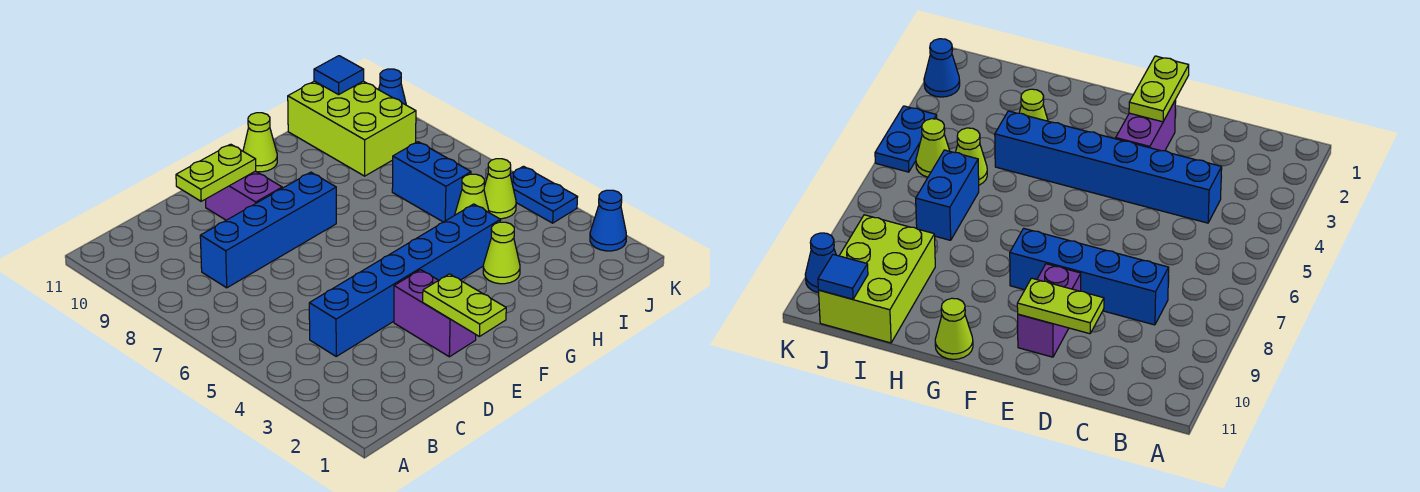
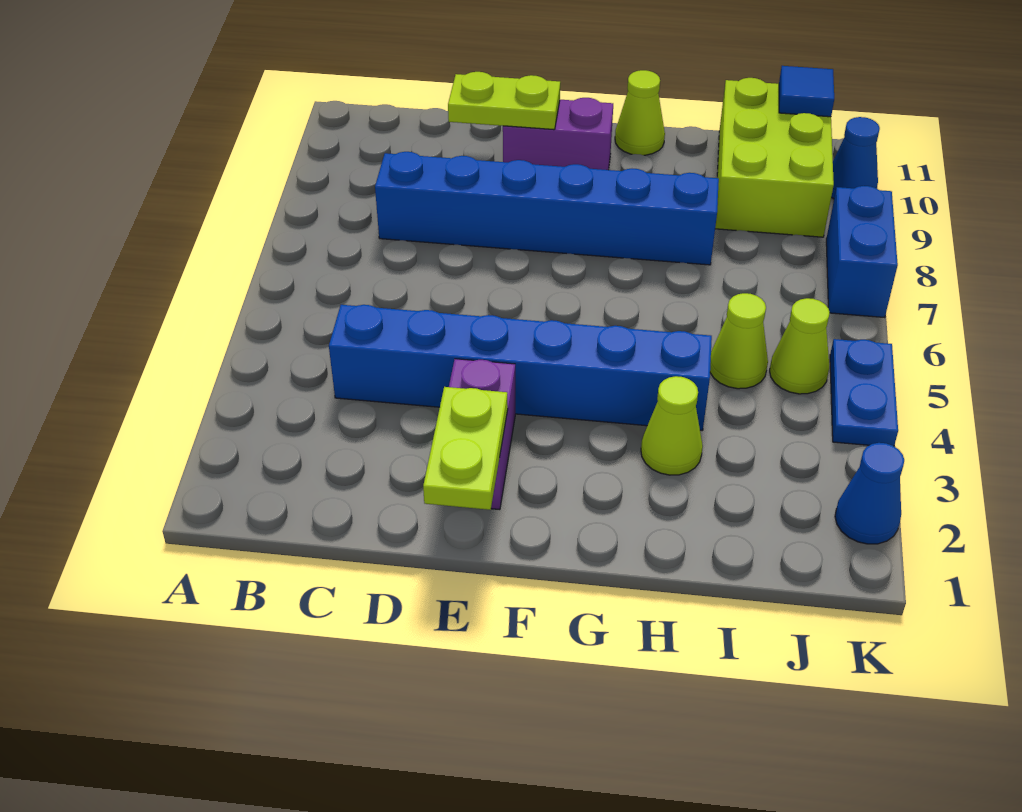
blue 1x4 brick [200,172,336,288] -> blue 1x6 brick [375,152,719,265]
purple 1x2 brick [205,171,282,220] -> purple 1x2 brick turned to [503,98,613,170]
blue 1x2 brick [392,142,471,222] -> blue 1x2 brick moved to [826,186,898,318]

